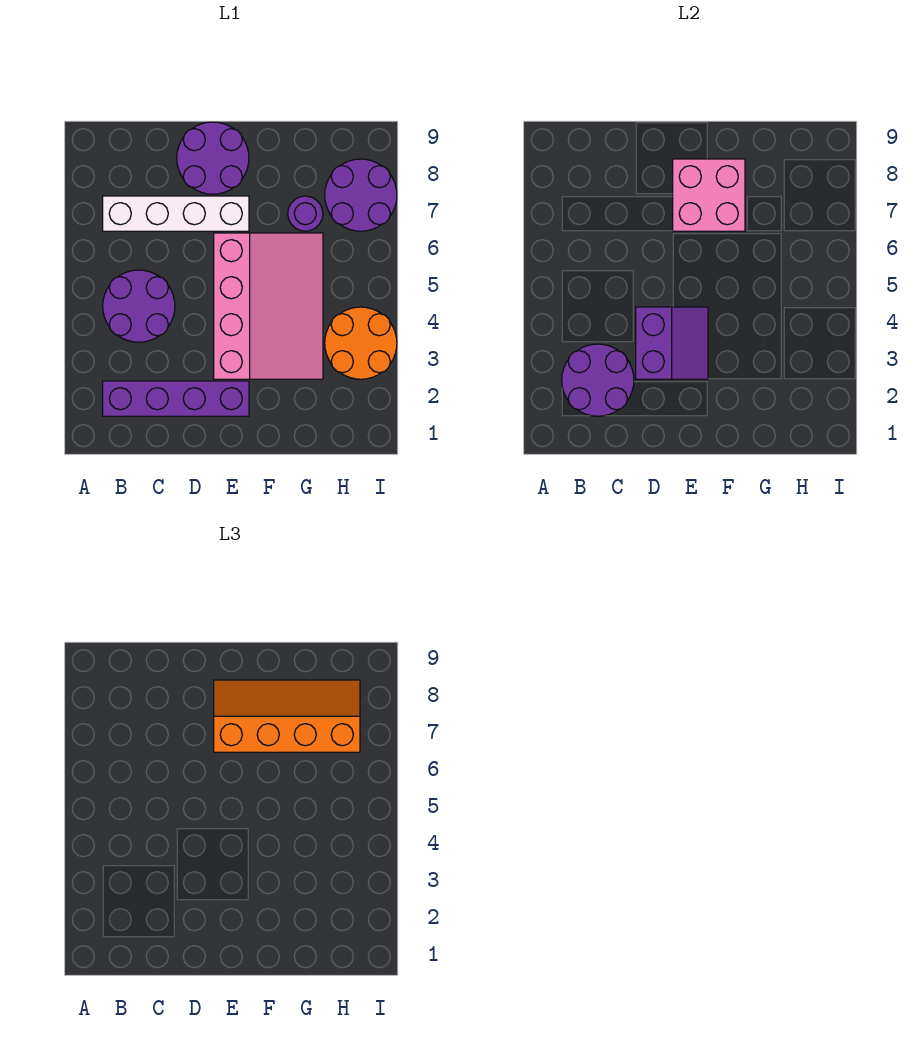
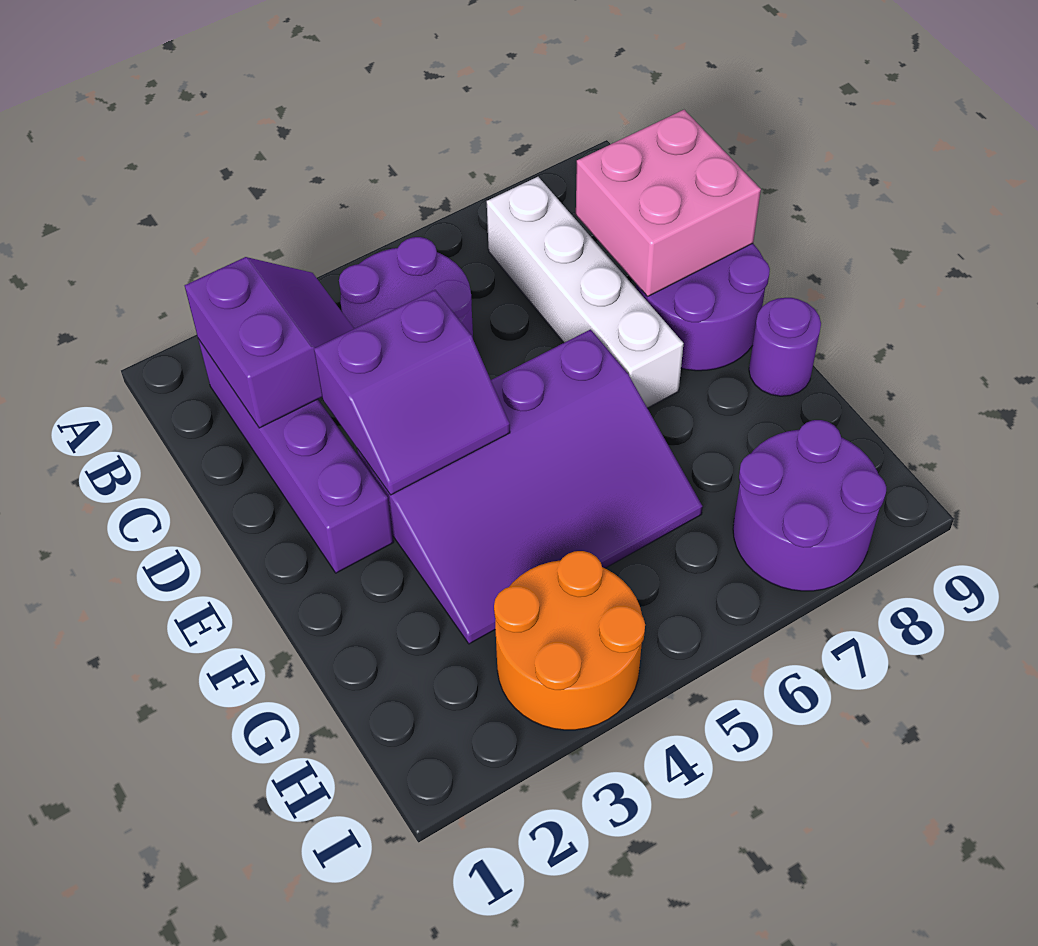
purple 2x2 round brick [562,344,634,416] -> purple 2x2 slope [185,257,354,428]
pink 3x4 slope [214,233,323,379] -> purple 3x4 slope [357,329,703,644]
pink 2x2 brick [673,159,745,231] -> pink 2x2 brick moved to [576,110,761,297]
orange 2x4 slope [214,680,360,752] -> none
purple 1x1 round brick [288,196,323,231] -> purple 1x1 round brick moved to [749,298,821,396]

